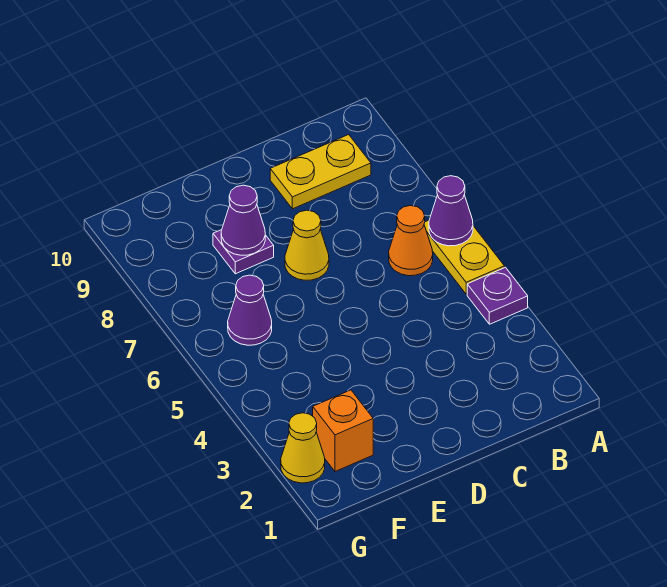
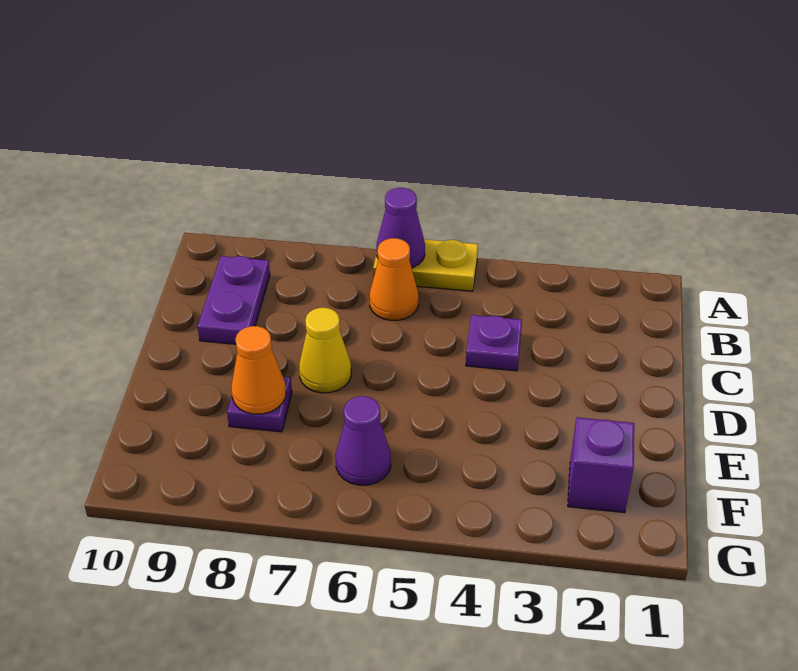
purple 1x1 plate [467,267,528,324] -> purple 1x1 plate moved to [466,315,522,371]
yellow 1x2 plate [270,135,371,209] -> purple 1x2 plate [198,256,270,344]
purple 1x1 cone [221,185,265,255] -> orange 1x1 cone [231,326,286,414]
orange 1x1 brick [313,390,373,472] -> purple 1x1 brick [568,417,634,513]
yellow 1x1 cone [281,413,325,483] -> none

